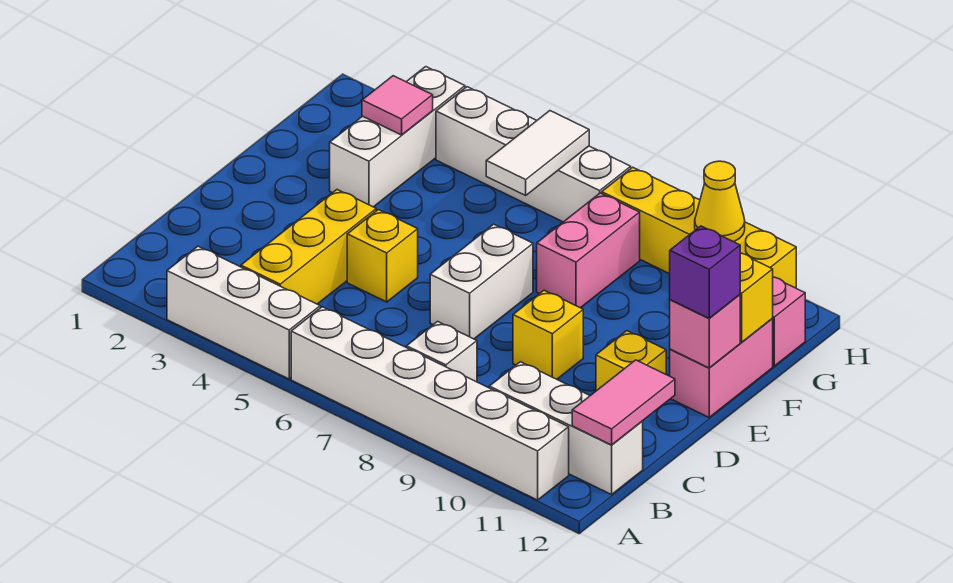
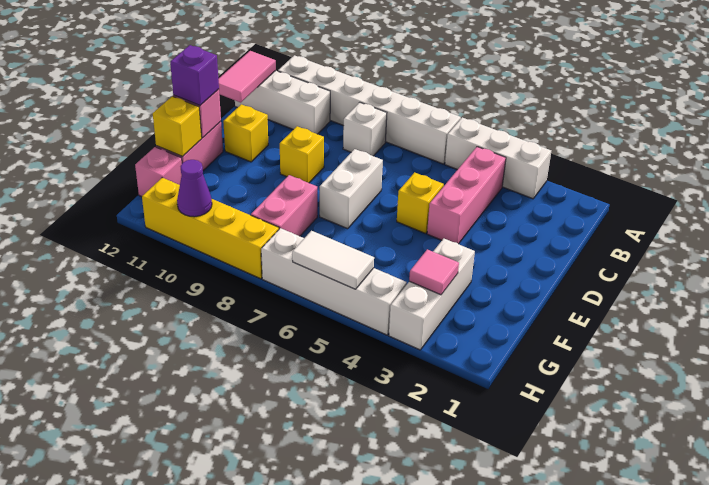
yellow 1x3 brick [241,190,376,304] -> pink 1x3 brick [427,147,506,244]
white 1x2 tile [486,111,589,195] -> white 1x2 tile turned to [292,231,374,289]
yellow 1x1 cone [695,161,745,242] -> purple 1x1 cone [177,160,212,217]

